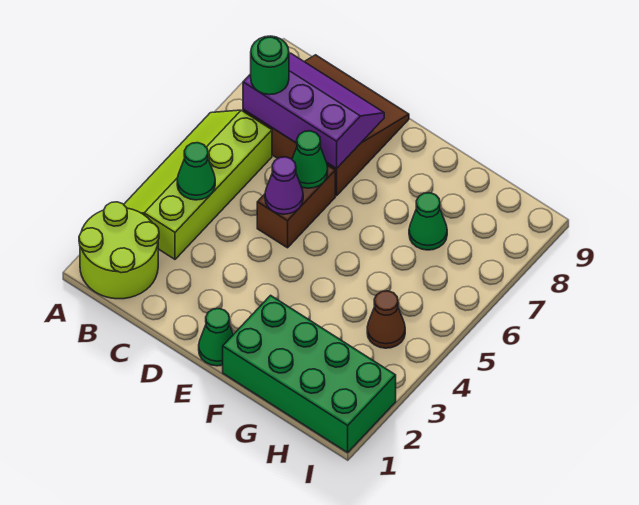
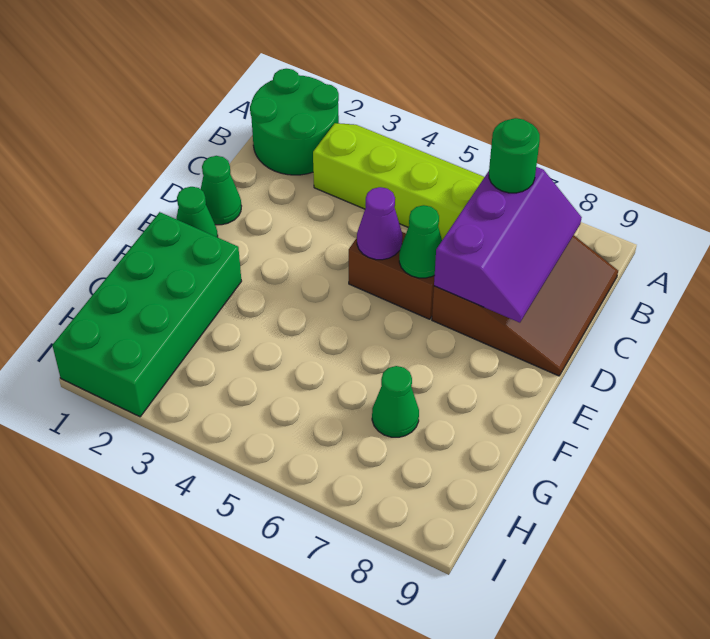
lime 2x2 round brick [79,202,159,299] -> green 2x2 round brick [250,69,339,175]
green 1x1 cone [177,143,215,200] -> green 1x1 cone moved to [201,156,241,225]
brown 1x1 cone [367,291,405,348] -> none

